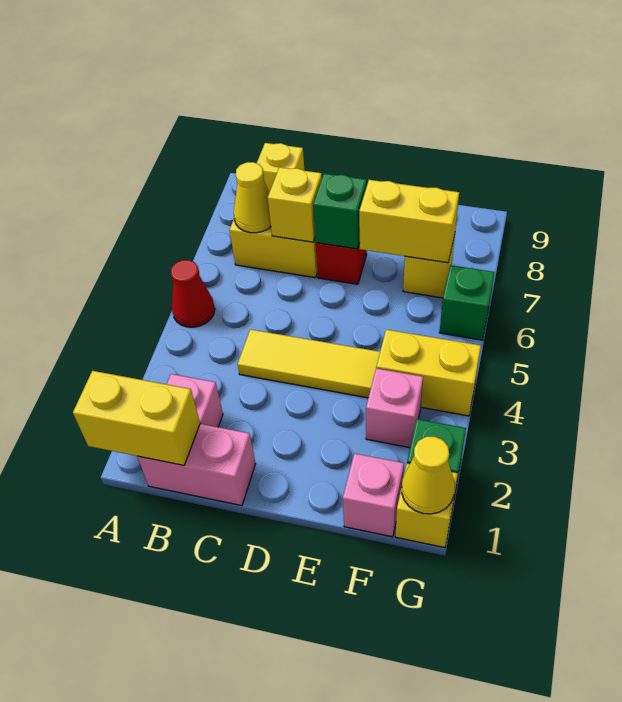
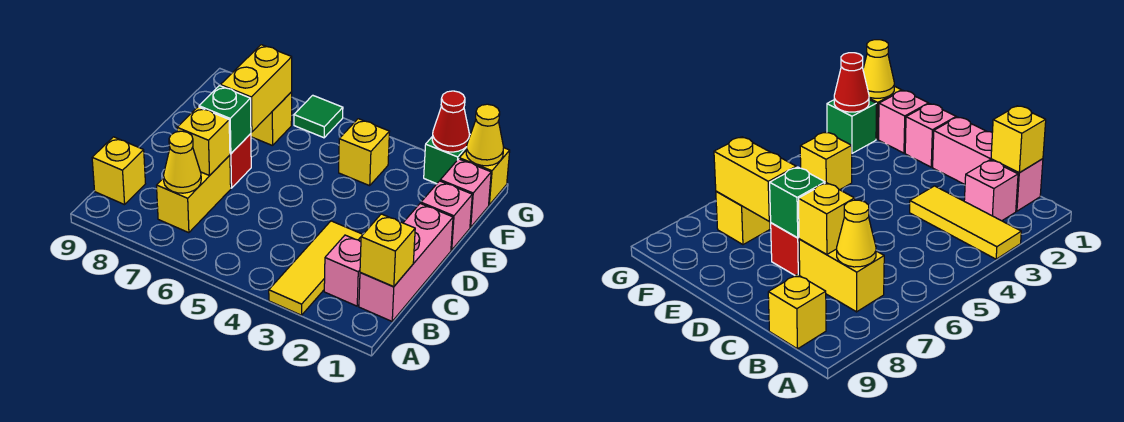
yellow 1x2 brick [73,371,200,465] -> yellow 1x1 brick [360,214,415,287]
red 1x1 cone [171,260,215,327] -> red 1x1 cone moved to [432,91,469,152]
pink 1x2 brick [137,424,255,506] -> pink 1x3 brick [359,204,453,321]
yellow 1x3 tile [238,329,380,398] -> yellow 1x3 tile moved to [269,221,363,315]
pink 1x1 brick [366,368,423,448] -> pink 1x1 brick moved to [421,181,472,250]
yellow 1x2 brick [376,330,481,416] -> yellow 1x1 brick [339,119,390,186]
green 1x1 brick [439,265,494,340] -> green 1x1 tile [294,95,343,138]

